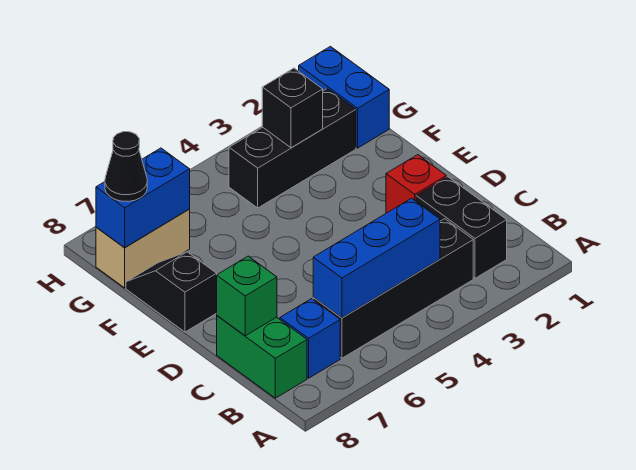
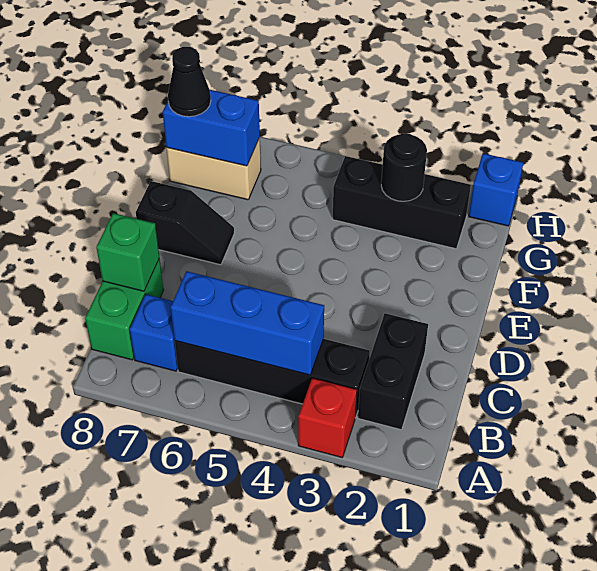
red 1x1 brick [386,155,446,213] -> red 1x1 brick moved to [298,378,357,457]
black 1x2 slope [126,252,217,332] -> black 1x2 slope turned to [136,181,234,265]
blue 1x2 brick [299,46,389,148] -> blue 1x1 brick [469,153,523,226]
black 1x1 brick [262,68,323,148] -> black 1x1 round brick [381,133,427,201]

